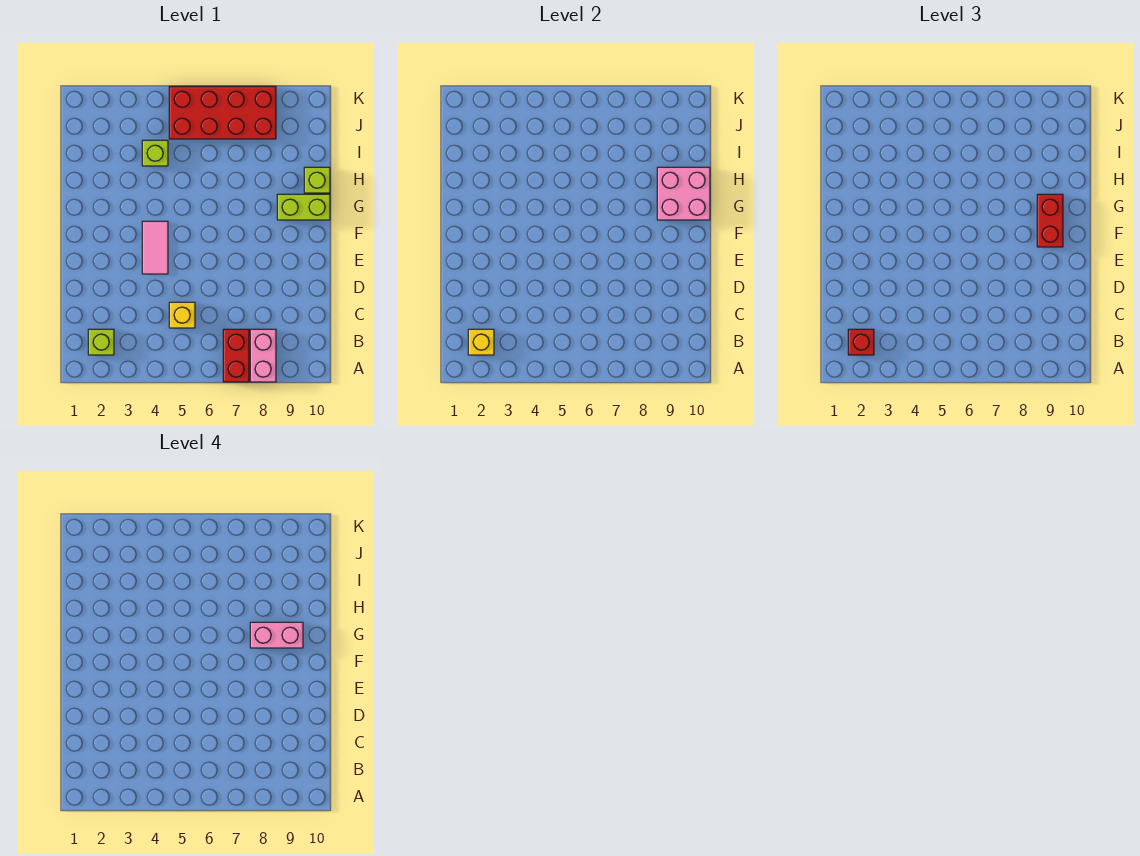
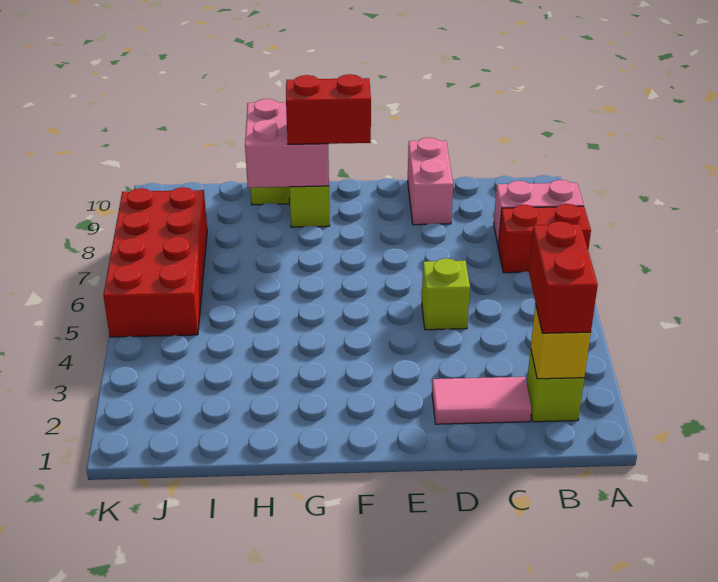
red 1x1 brick [848,329,874,355] -> red 1x2 brick [529,221,598,333]
yellow 1x1 brick [169,302,195,328] -> none
pink 1x2 tile [142,221,168,274] -> pink 1x2 tile moved to [432,377,531,424]
pink 1x2 brick [250,622,303,648] -> pink 1x2 brick moved to [408,137,453,225]
lime 1x1 brick [142,140,168,166] -> lime 1x1 brick moved to [422,258,470,330]

